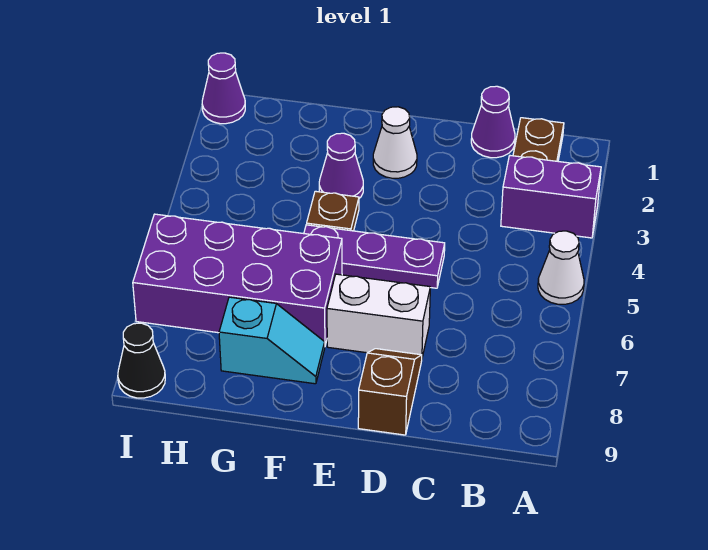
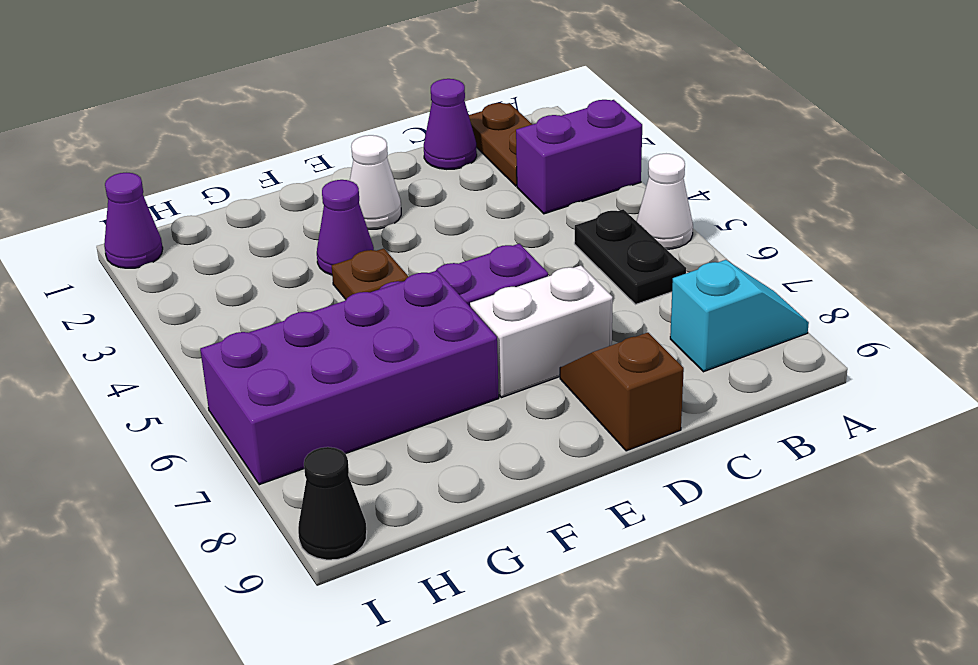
none -> black 1x2 plate [574,209,686,305]
cyan 1x2 slope [219,297,325,384] -> cyan 1x2 slope moved to [670,260,809,372]

